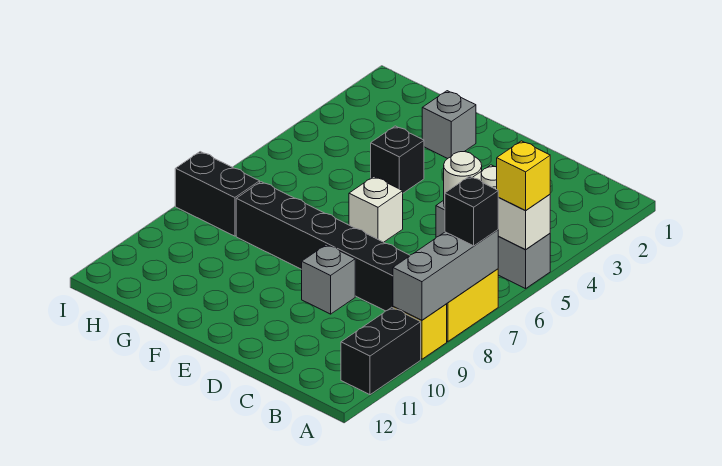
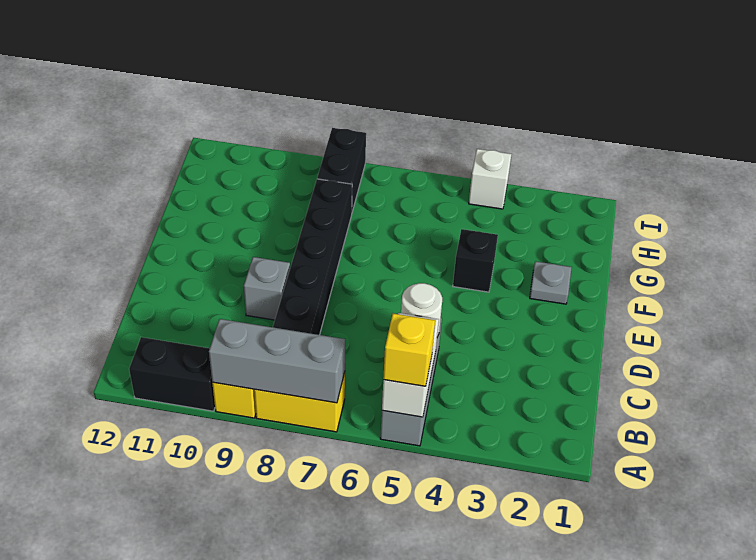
black 1x1 brick [445,176,499,246] -> none
white 1x1 brick [349,177,403,242] -> white 1x1 brick moved to [469,149,512,209]
grey 1x1 brick [422,91,476,158] -> grey 1x1 plate [530,261,572,304]

